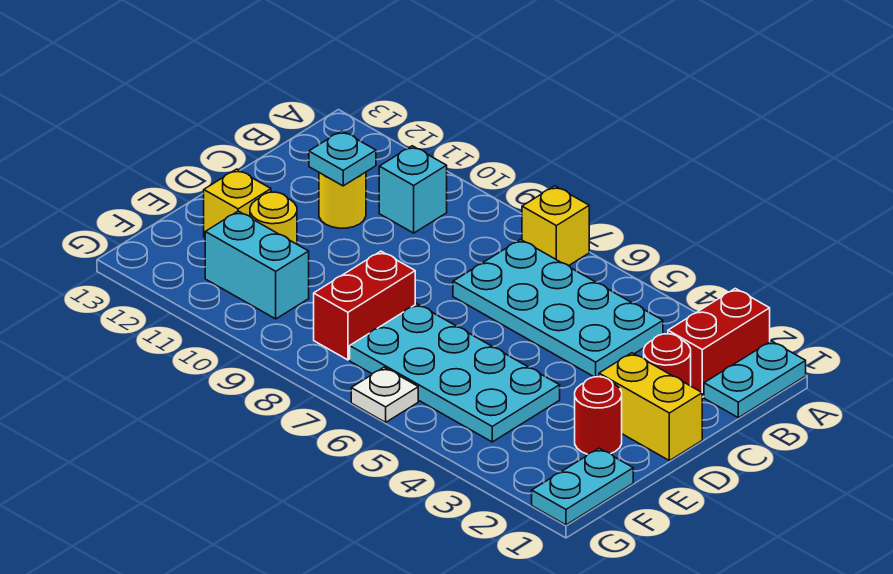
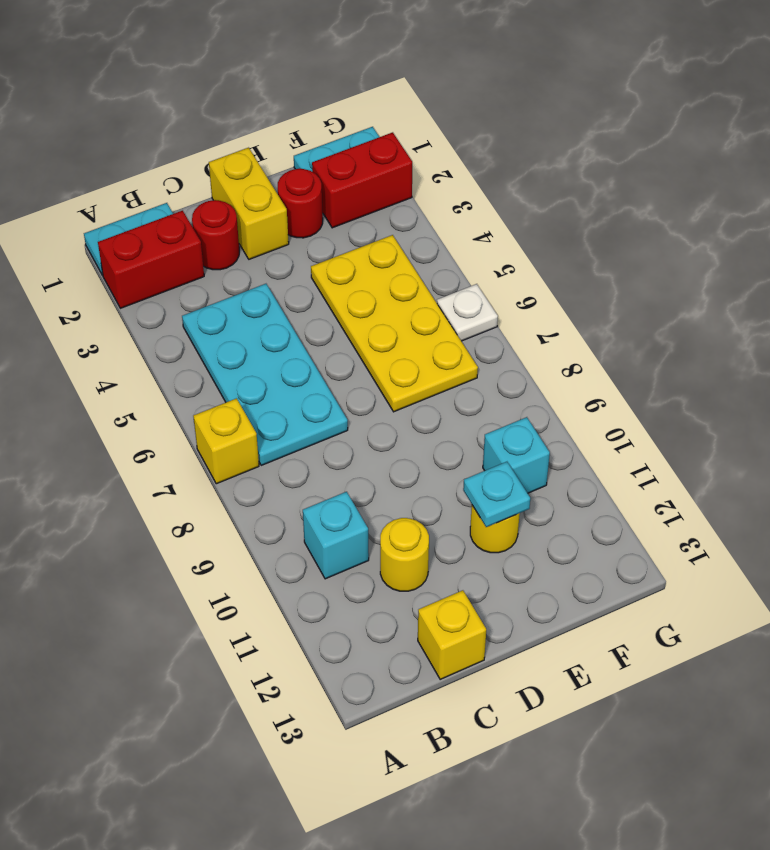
cyan 1x1 plate [309,131,376,186] -> cyan 1x1 plate moved to [463,462,530,527]
cyan 2x4 plate [350,304,560,442] -> yellow 2x4 plate [311,235,478,412]
red 1x2 brick [314,251,415,360] -> red 1x2 brick moved to [312,132,412,228]
yellow 1x1 brick [204,169,271,238] -> yellow 1x1 brick moved to [418,590,486,679]
cyan 1x2 brick [205,211,309,319] -> cyan 1x1 brick [483,417,550,493]

